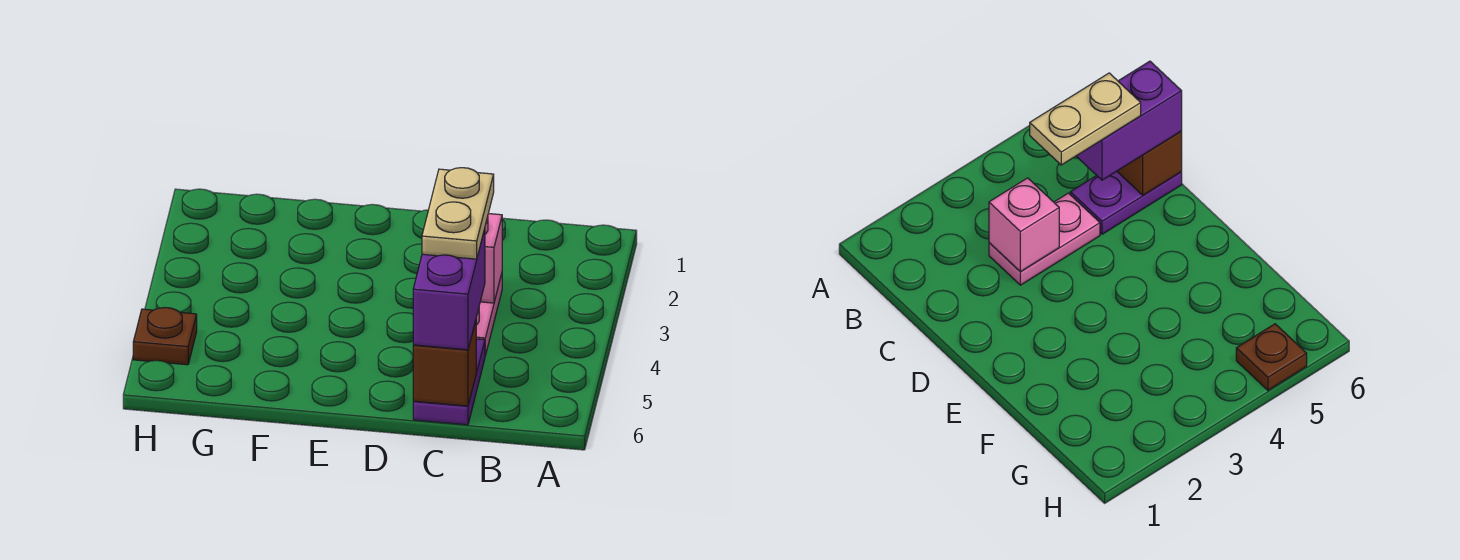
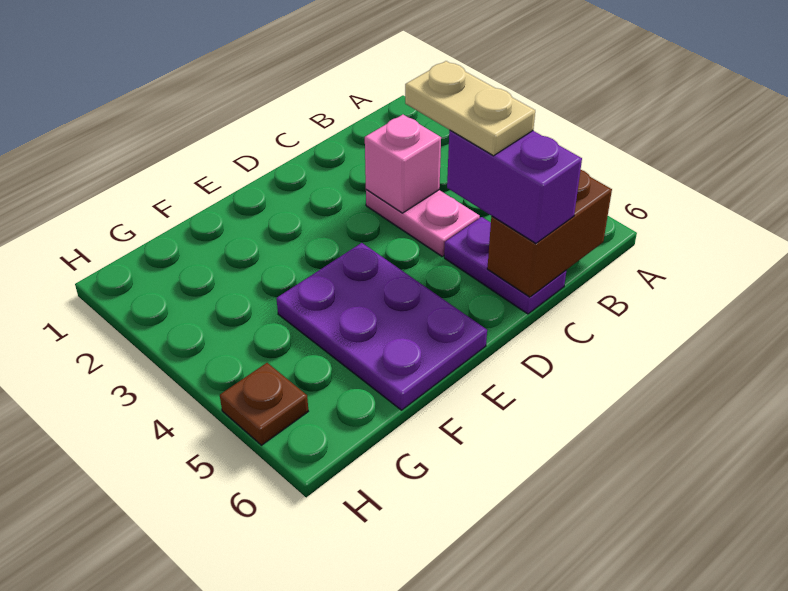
brown 1x1 brick [413,321,476,406] -> brown 1x2 brick [487,170,612,297]
none -> purple 2x3 plate [277,243,487,410]

